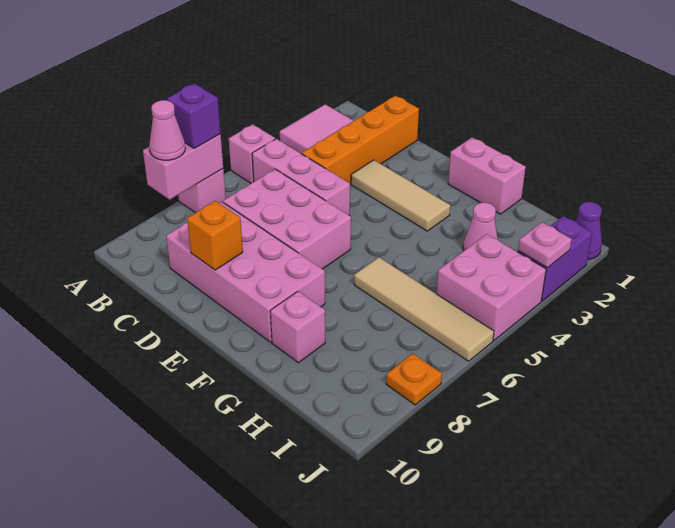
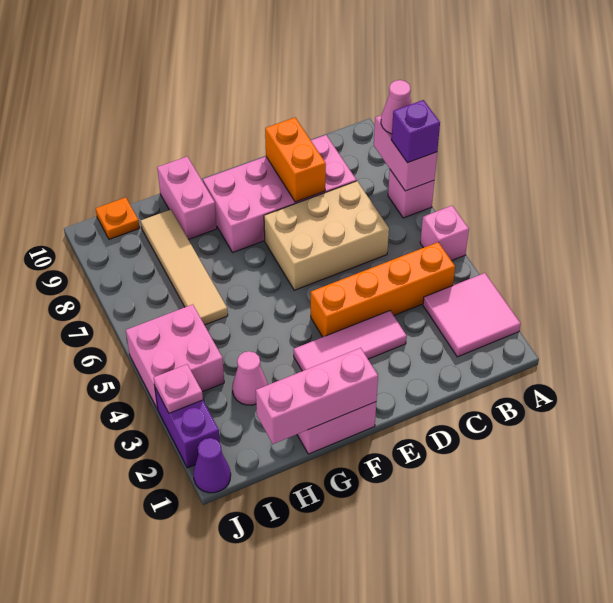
pink 1x3 brick [252,139,350,216] -> pink 1x3 brick moved to [256,348,378,444]
orange 1x4 brick [302,96,419,184] -> orange 1x4 brick turned to [311,242,455,337]
pink 2x3 brick [223,169,351,269] -> tan 2x3 brick [264,181,389,290]
tan 1x3 tile [351,160,450,231] -> pink 1x3 tile [294,311,407,371]
orange 1x1 brick [187,201,243,270] -> orange 1x2 brick [265,117,326,202]
tan 1x4 tile [354,257,494,361] -> tan 1x4 tile turned to [141,210,228,325]
pink 1x1 brick [270,291,325,363] -> pink 1x2 brick [157,156,217,239]
orange 1x1 plate [386,353,442,405] -> orange 1x1 plate moved to [96,197,139,239]

